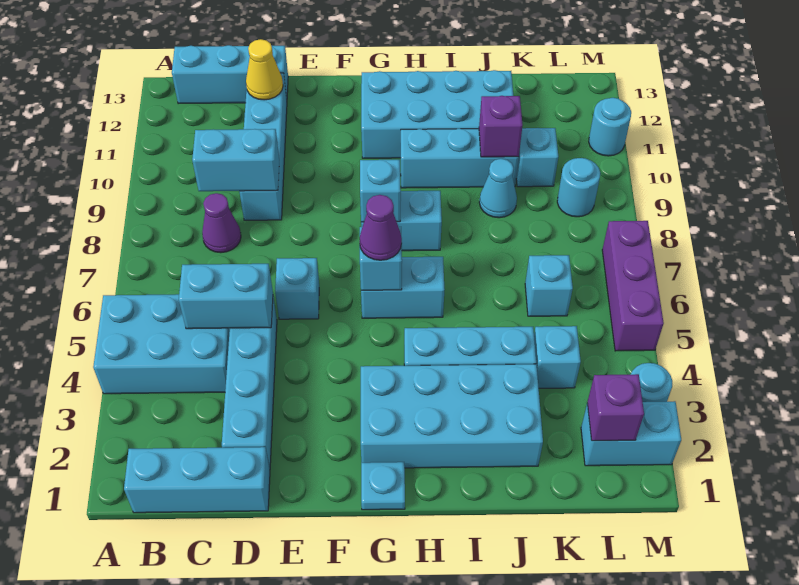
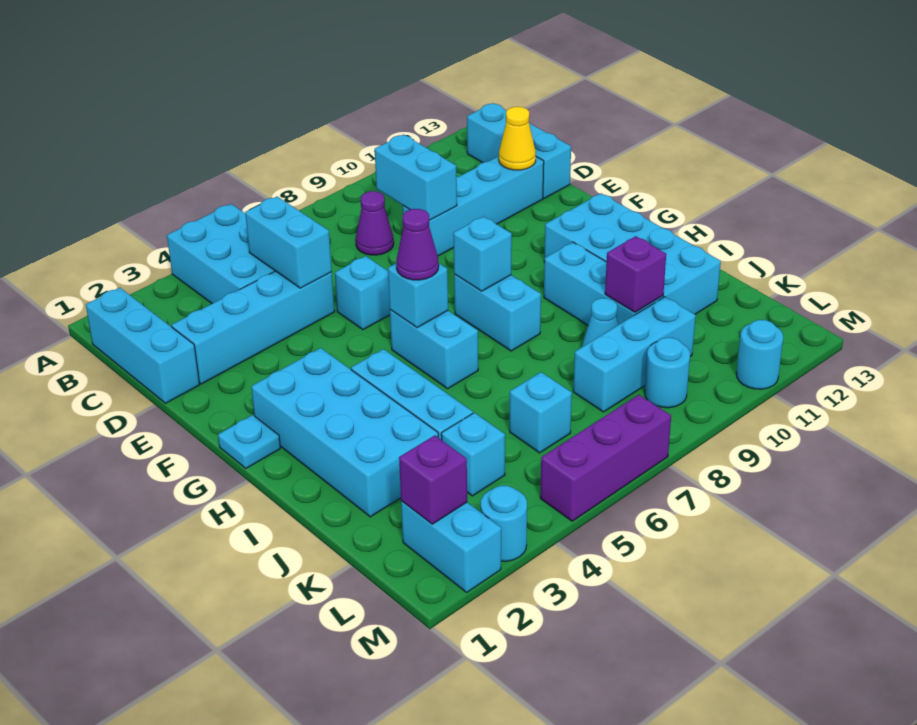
cyan 1x1 brick [516,128,558,187] -> cyan 1x3 brick [573,297,696,412]

